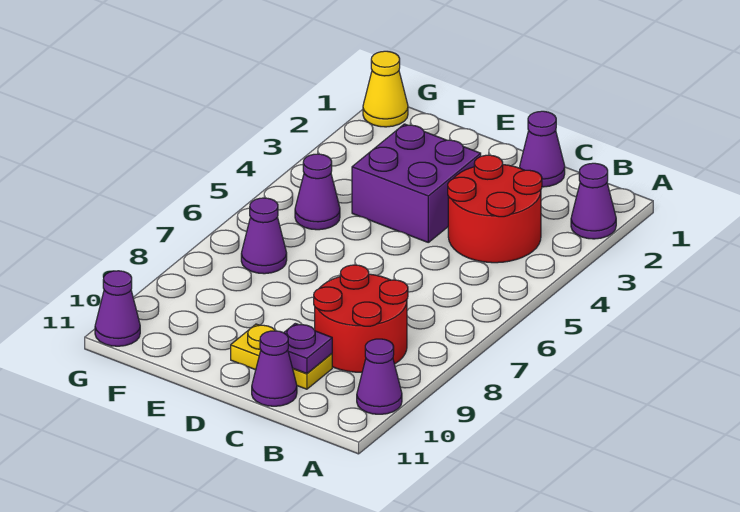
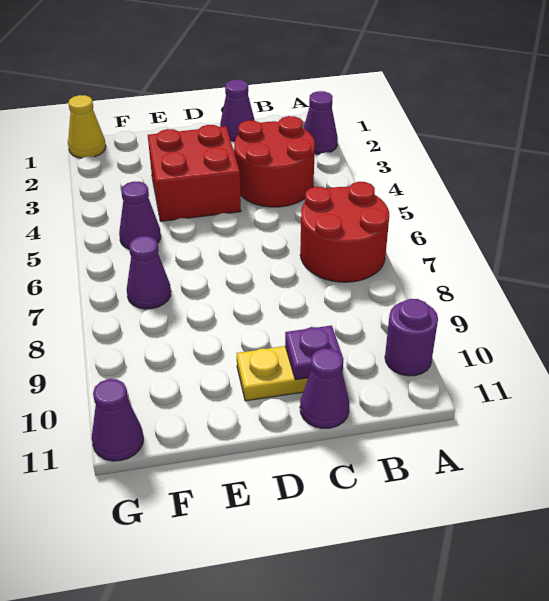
purple 1x1 cone [357,339,402,414] -> purple 1x1 round brick [385,299,438,376]
red 2x2 round brick [314,265,408,372] -> red 2x2 round brick moved to [300,182,389,282]
purple 2x2 brick [352,124,481,242] -> red 2x2 brick [148,124,241,221]

